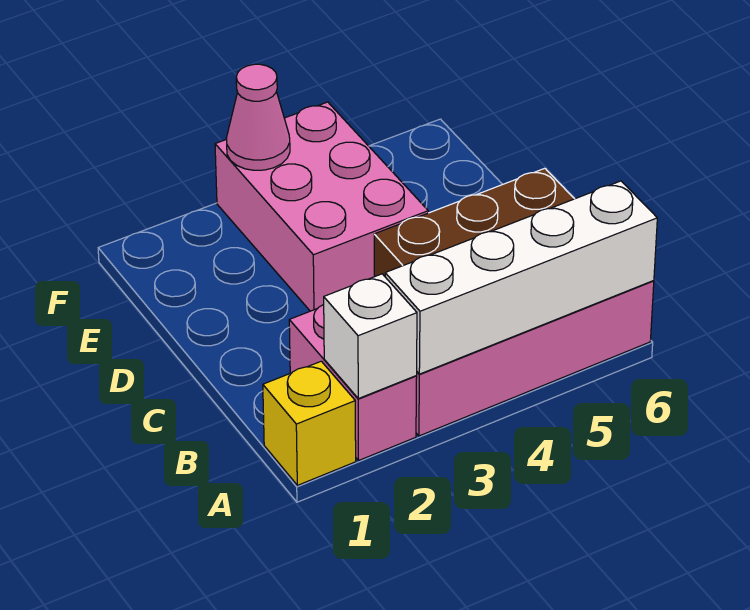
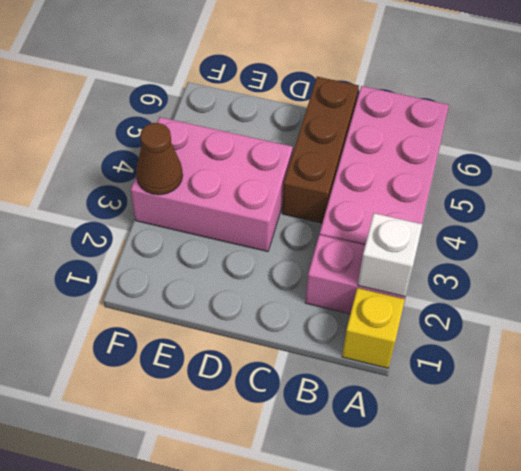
white 1x4 brick [385,181,657,374] -> none
pink 1x1 cone [226,64,290,170] -> brown 1x1 cone [136,123,183,195]

